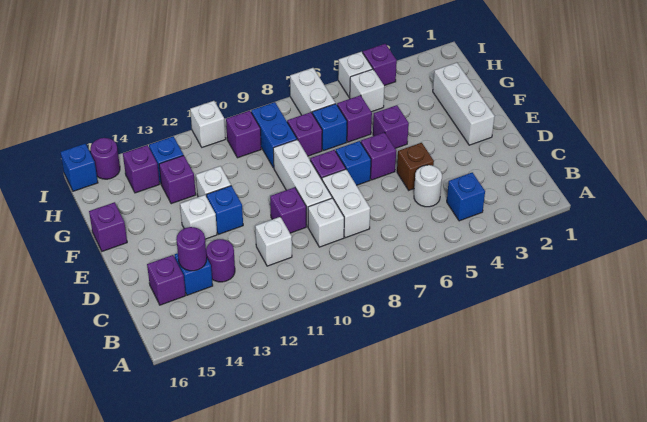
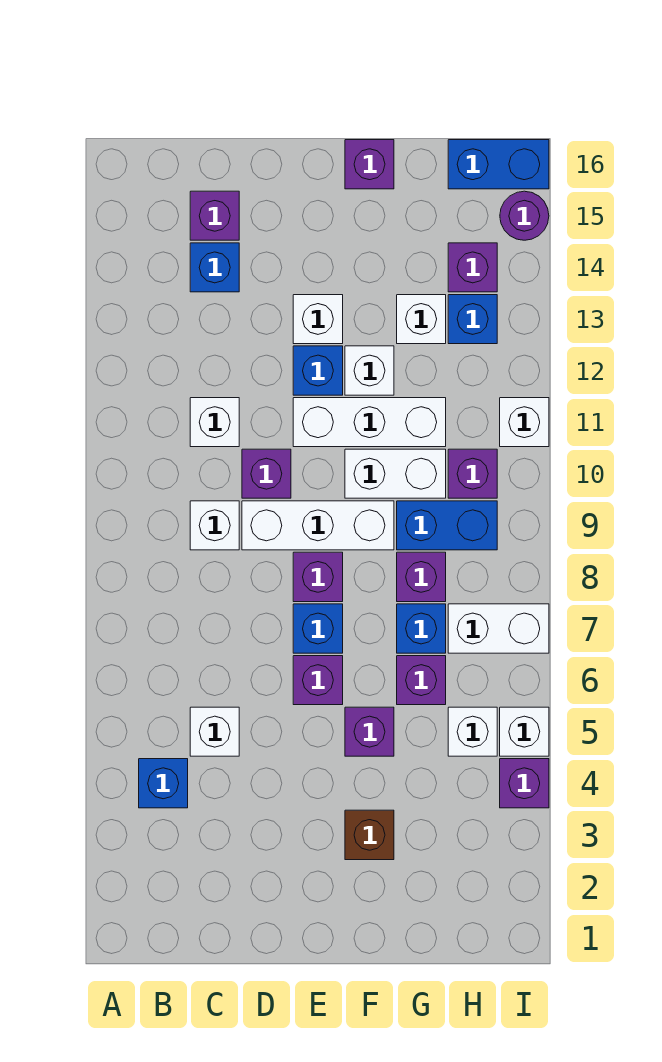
white 1x1 round brick [414,165,442,207] -> white 1x1 brick [190,707,239,756]
white 1x2 brick [322,169,370,238] -> white 1x2 brick moved to [345,449,446,498]
purple 1x1 round brick [206,239,235,282] -> none
purple 1x1 round brick [176,227,207,271] -> none
brown 1x1 brick [397,143,434,190] -> brown 1x1 brick moved to [345,810,394,860]
white 1x3 brick [433,63,495,145] -> white 1x3 brick moved to [293,398,446,447]
purple 1x1 brick [159,155,196,204] -> white 1x1 brick [397,295,446,344]
blue 1x1 brick [61,144,98,191] -> blue 1x2 brick [448,140,549,189]

